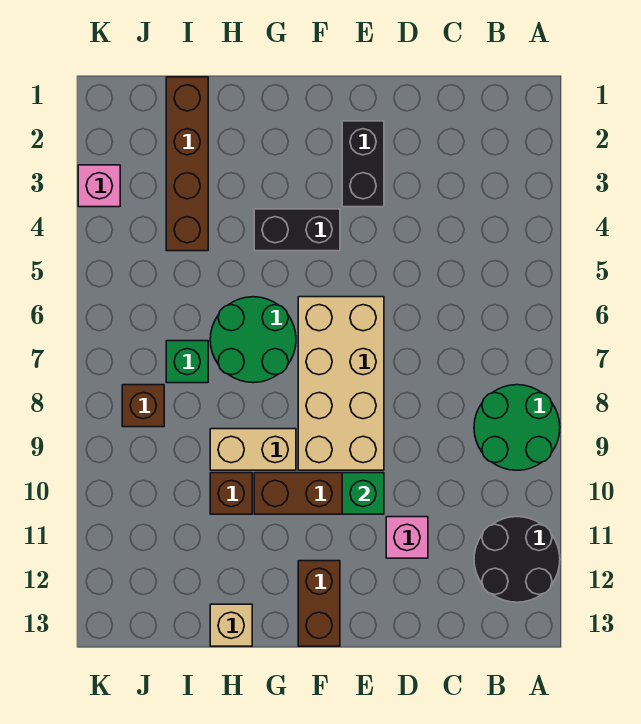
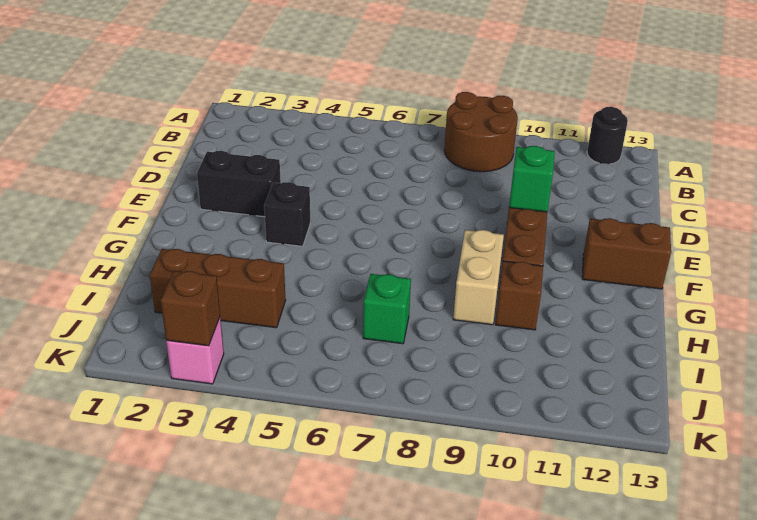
green 2x2 round brick [474,385,560,470] -> brown 2x2 round brick [444,92,518,172]
black 2x2 round brick [474,517,560,602] -> black 1x1 round brick [587,107,628,164]
pink 1x1 brick [386,517,428,558] -> none
tan 2x4 brick [298,297,384,470] -> none
black 1x2 brick [254,209,340,251] -> black 1x1 brick [264,182,310,246]
green 2x2 round brick [210,297,296,383] -> none
tan 1x1 brick [210,604,252,646] -> none
brown 1x4 brick [166,77,208,251] -> brown 1x3 brick [150,249,286,328]
brown 1x1 brick [122,385,164,427] -> brown 1x1 brick moved to [161,271,220,346]

